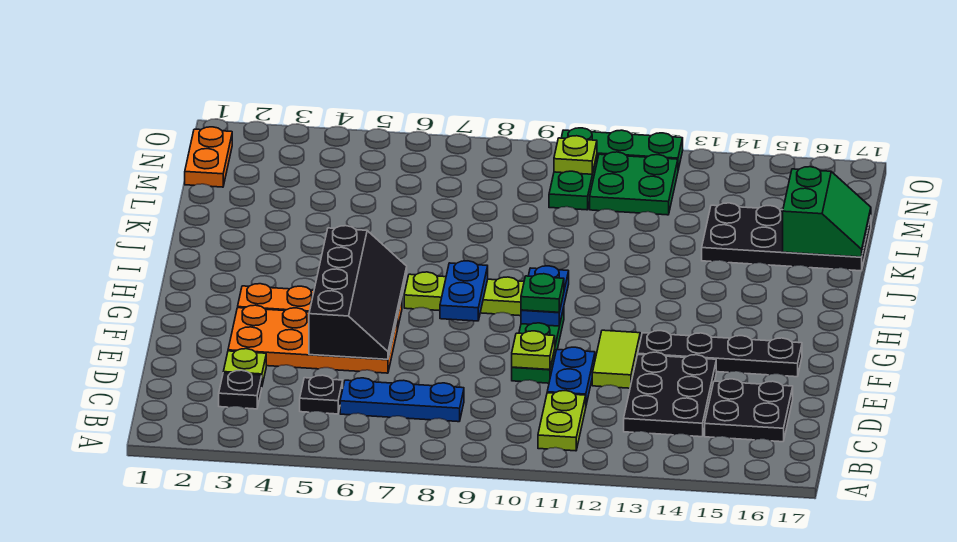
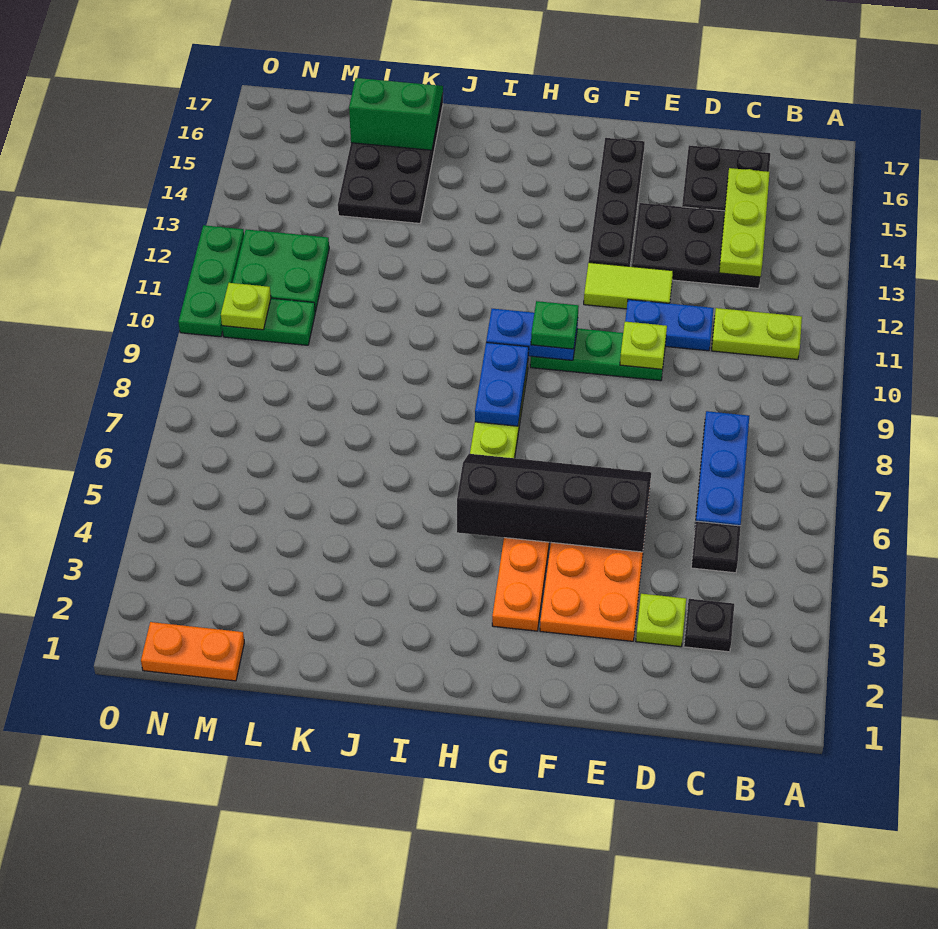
none -> lime 1x3 plate [719,168,770,277]
blue 1x2 plate [440,261,488,321] -> blue 1x2 plate turned to [475,342,529,426]

